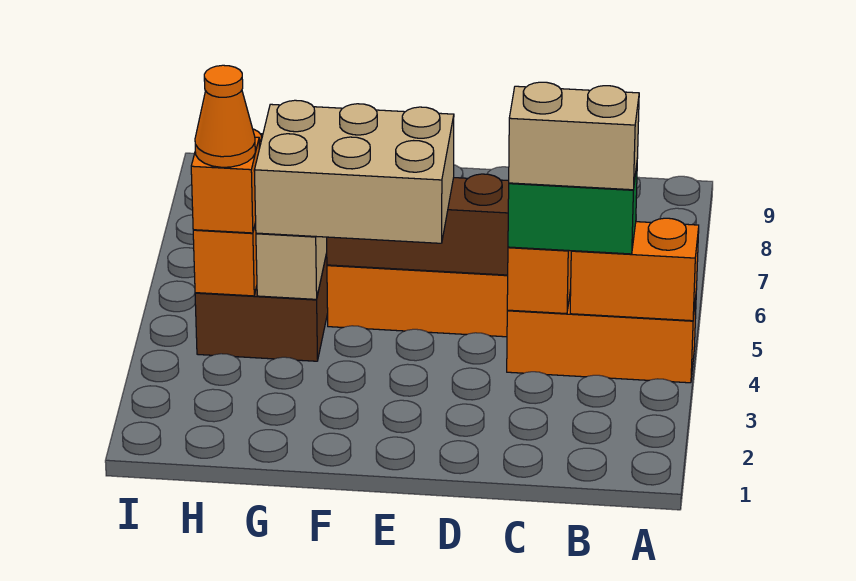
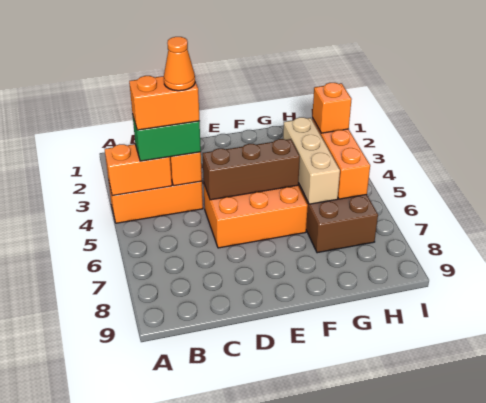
tan 1x2 brick [509,82,639,190] -> orange 1x2 brick [129,76,200,130]
tan 2x3 brick [254,100,454,243] -> none
orange 1x1 cone [195,65,255,167] -> orange 1x1 cone moved to [164,37,195,91]

